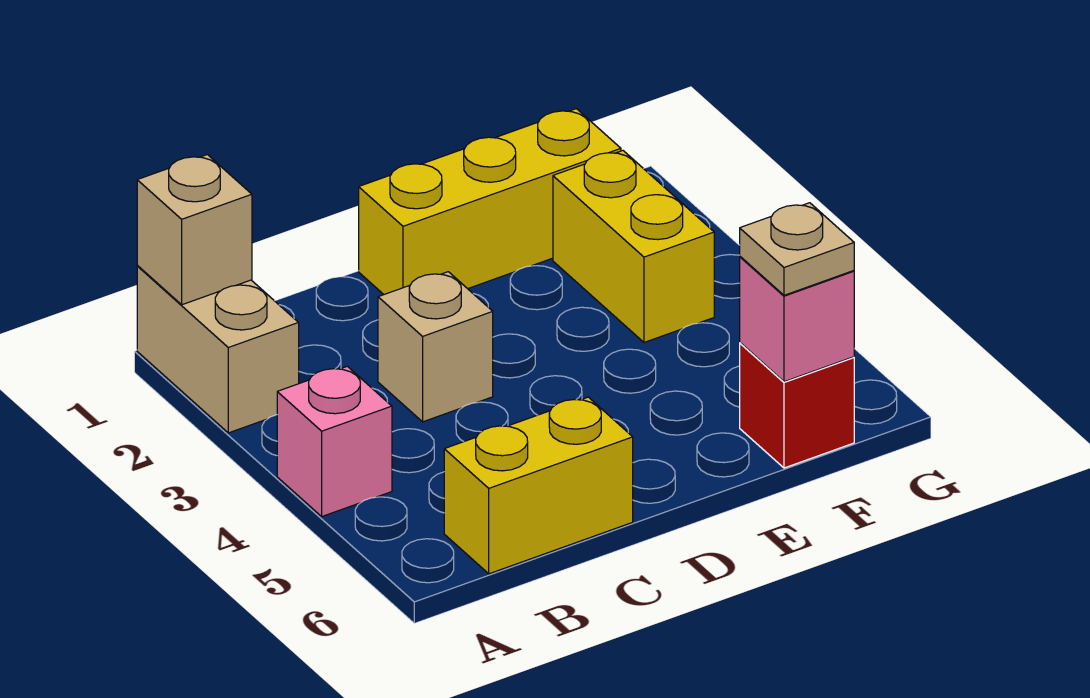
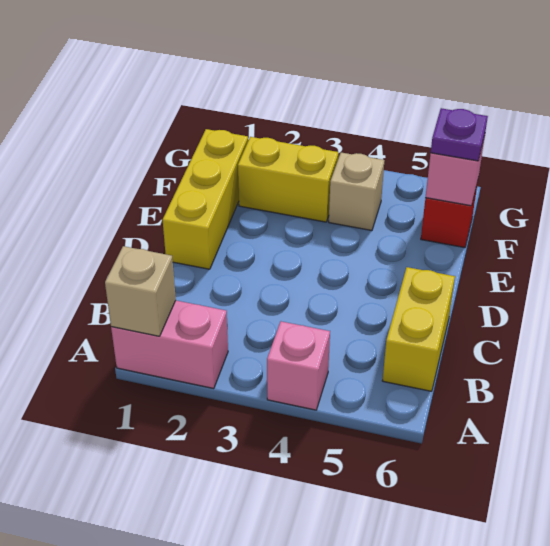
tan 1x2 brick [137,266,299,433] -> pink 1x2 brick [111,301,228,389]
tan 1x1 brick [378,272,493,422] -> tan 1x1 brick moved to [329,153,384,231]
tan 1x1 plate [740,203,854,295] -> purple 1x1 plate [431,108,488,161]

